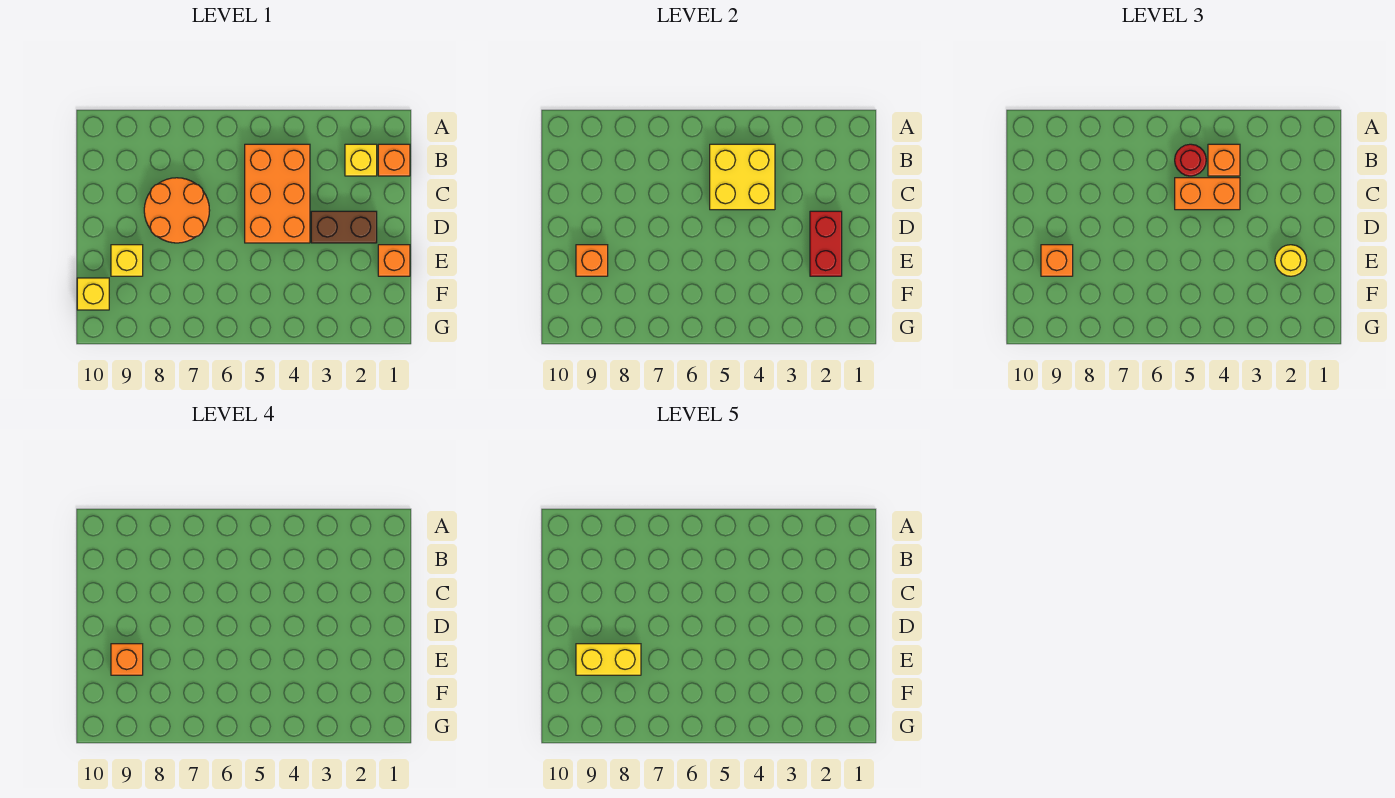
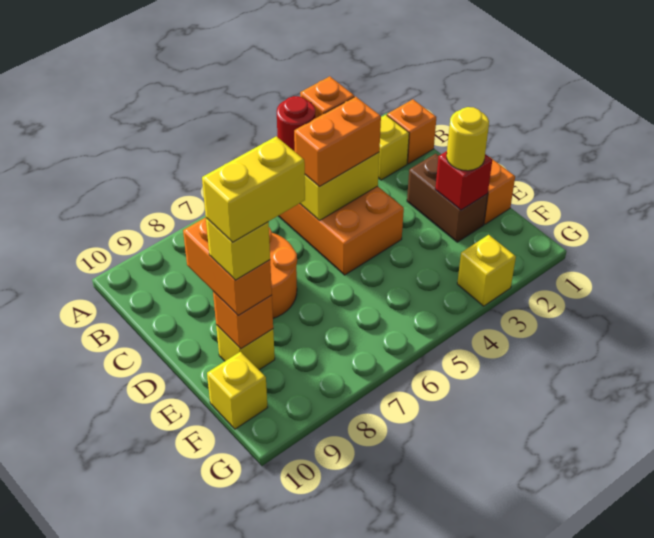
brown 1x2 brick [311,211,377,243] -> brown 1x2 brick turned to [407,154,488,242]
red 1x2 brick [810,211,842,276] -> red 1x1 brick [435,151,492,210]
orange 1x1 brick [1041,245,1073,276] -> orange 1x2 brick [183,218,272,315]
orange 1x1 brick [111,644,143,675] -> yellow 1x1 brick [206,218,270,280]
none -> yellow 1x1 brick [457,235,516,306]

